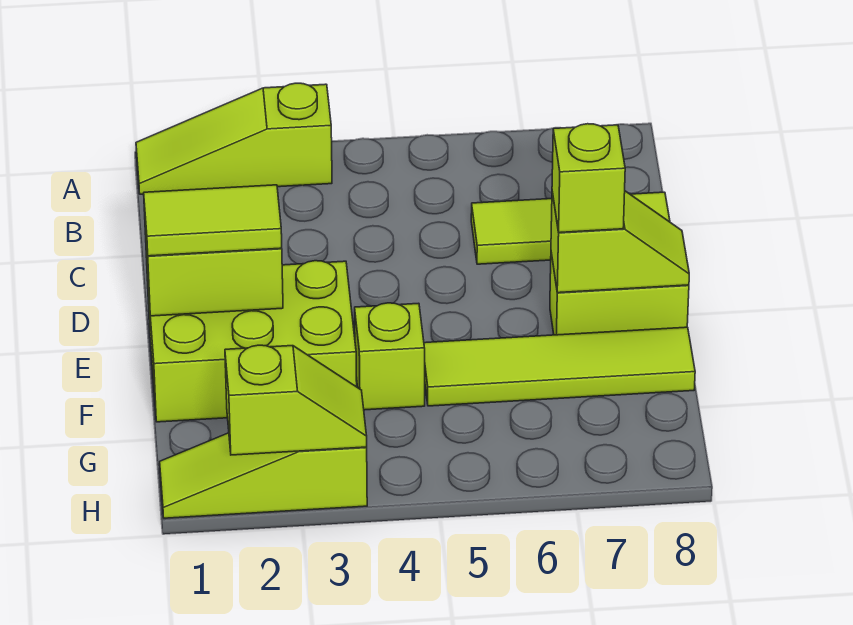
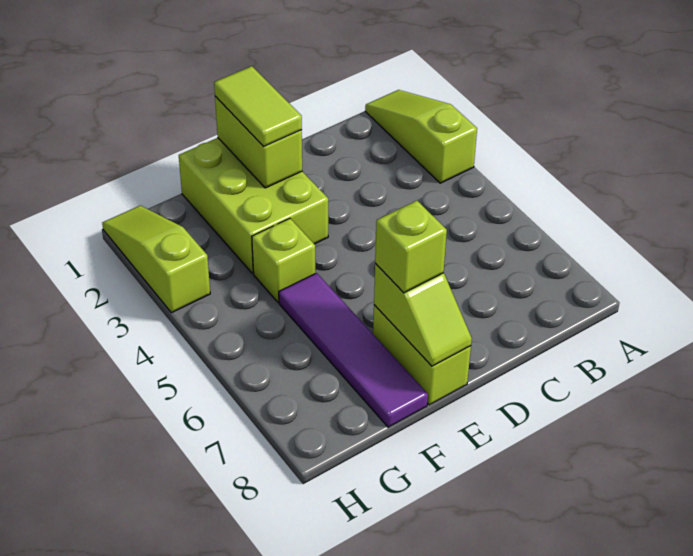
lime 1x3 tile [471,192,670,264] -> none
lime 1x4 tile [424,327,695,406] -> purple 1x4 tile [279,273,428,427]
lime 1x2 slope [225,345,367,455] -> none

